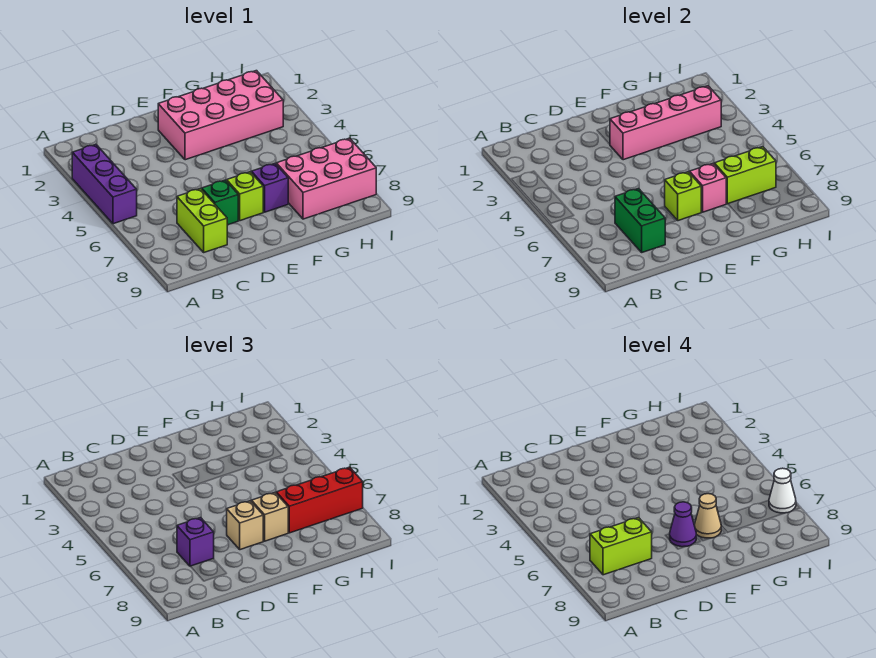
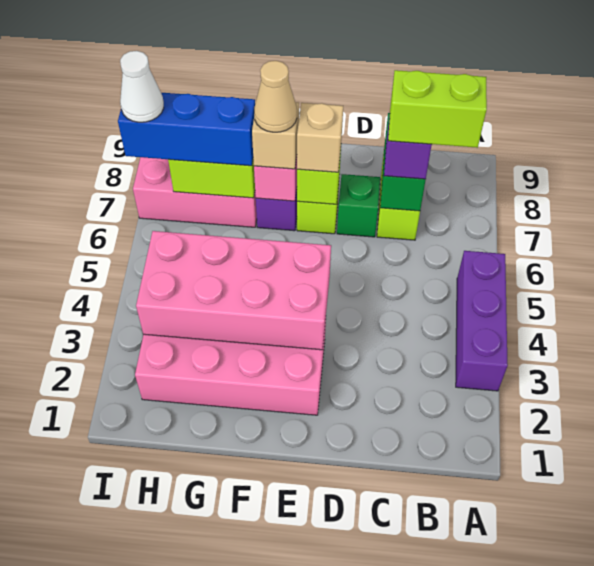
pink 1x4 brick [610,86,721,160] -> pink 2x4 brick [136,231,331,350]
purple 1x1 cone [670,502,696,547] -> none
red 1x3 brick [276,467,363,533] -> blue 1x3 brick [118,93,255,166]

